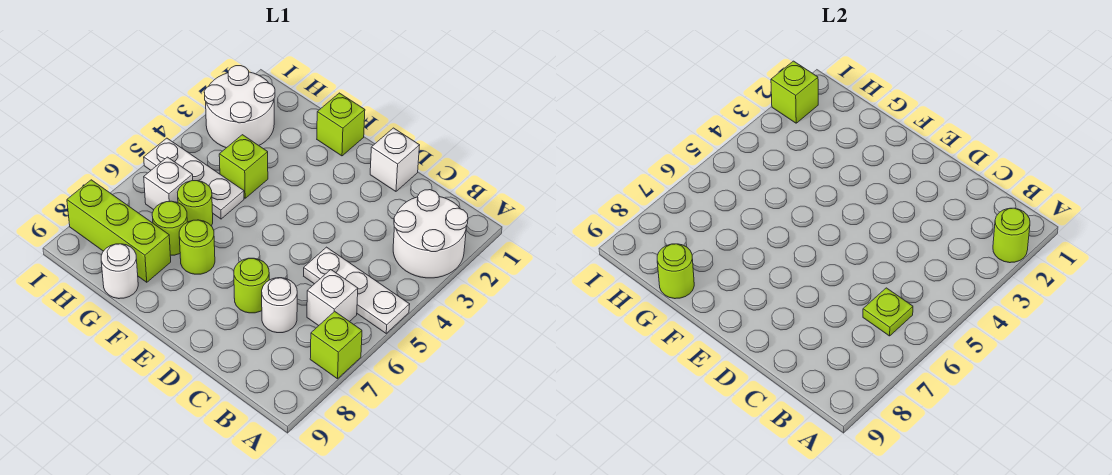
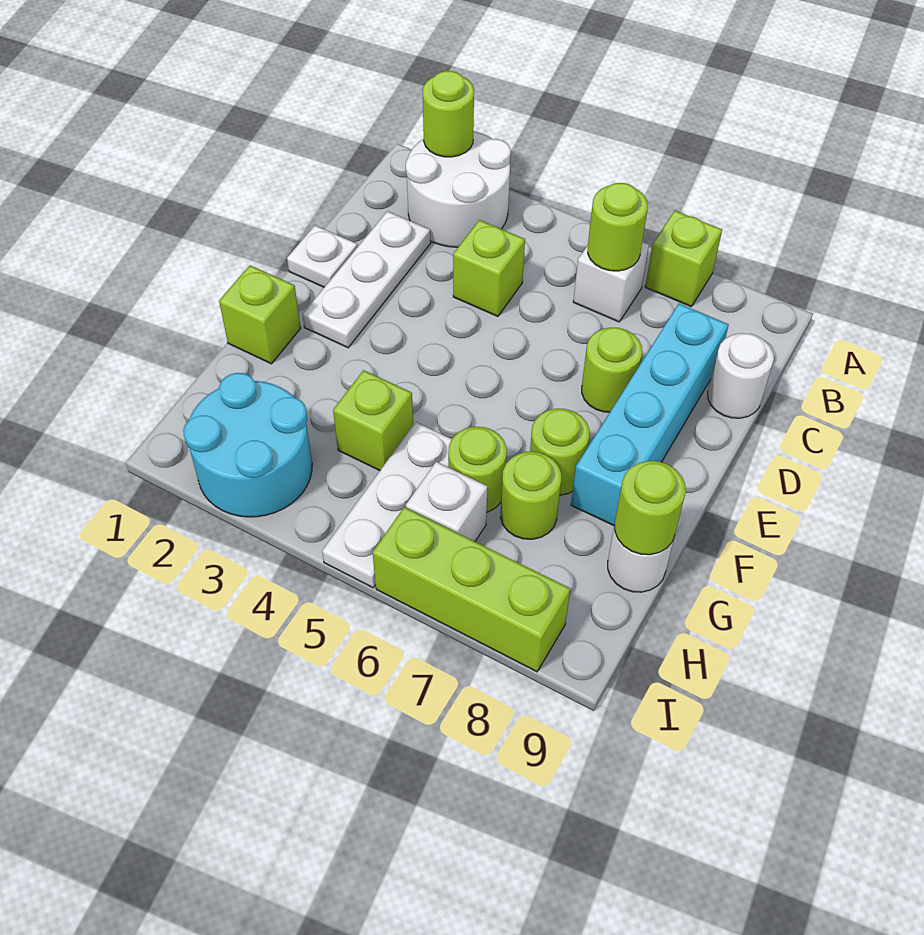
white 1x3 plate [304,247,410,333] -> white 1x3 plate moved to [303,211,431,348]
lime 1x1 plate [863,288,913,336] -> lime 1x1 round brick [587,183,648,271]
white 1x1 round brick [262,278,297,333] -> white 1x1 round brick moved to [708,333,774,418]
none -> cyan 1x4 brick [571,304,729,526]
white 1x1 brick [370,128,420,191] -> white 1x1 plate [287,225,358,287]
lime 1x3 brick [67,180,171,282] -> lime 1x3 brick turned to [373,507,570,672]
white 2x2 round brick [204,66,275,148] -> cyan 2x2 round brick [183,373,312,517]
lime 1x1 brick [771,61,818,123] -> lime 1x1 brick moved to [453,220,525,316]

